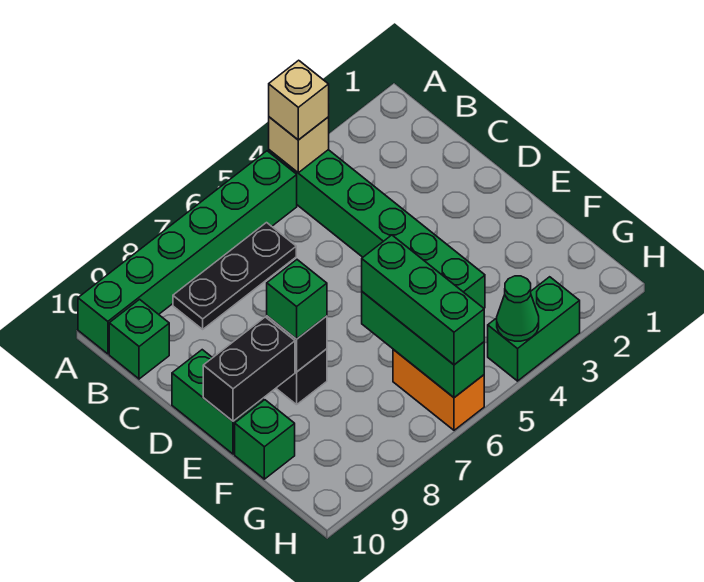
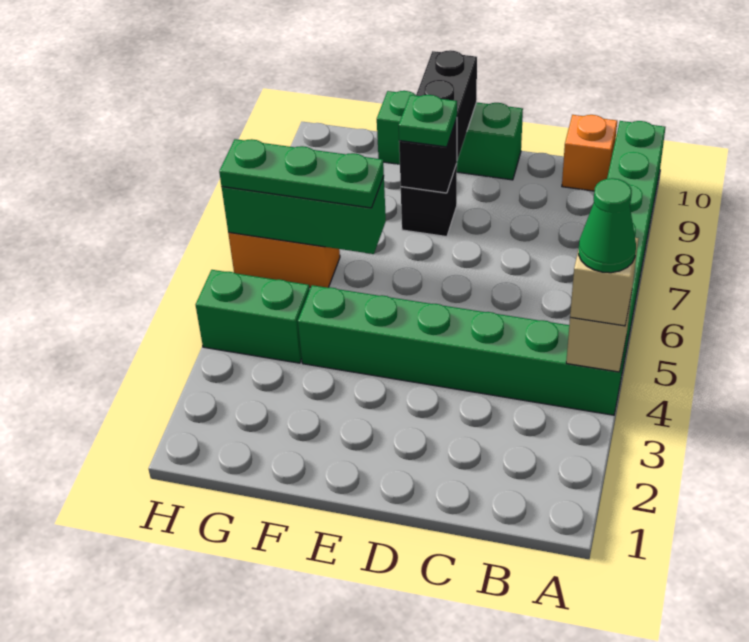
black 1x3 plate [173,223,296,329] -> none
green 1x1 brick [109,299,169,379] -> orange 1x1 brick [562,115,617,191]
green 1x1 brick [267,260,327,339] -> green 1x1 plate [399,95,457,147]
green 1x3 brick [362,235,484,365] -> green 1x3 plate [219,139,384,208]
green 1x2 brick [488,277,580,381] -> green 1x2 brick turned to [196,270,310,363]
green 1x1 cone [497,276,539,341] -> green 1x1 cone moved to [579,178,636,273]

